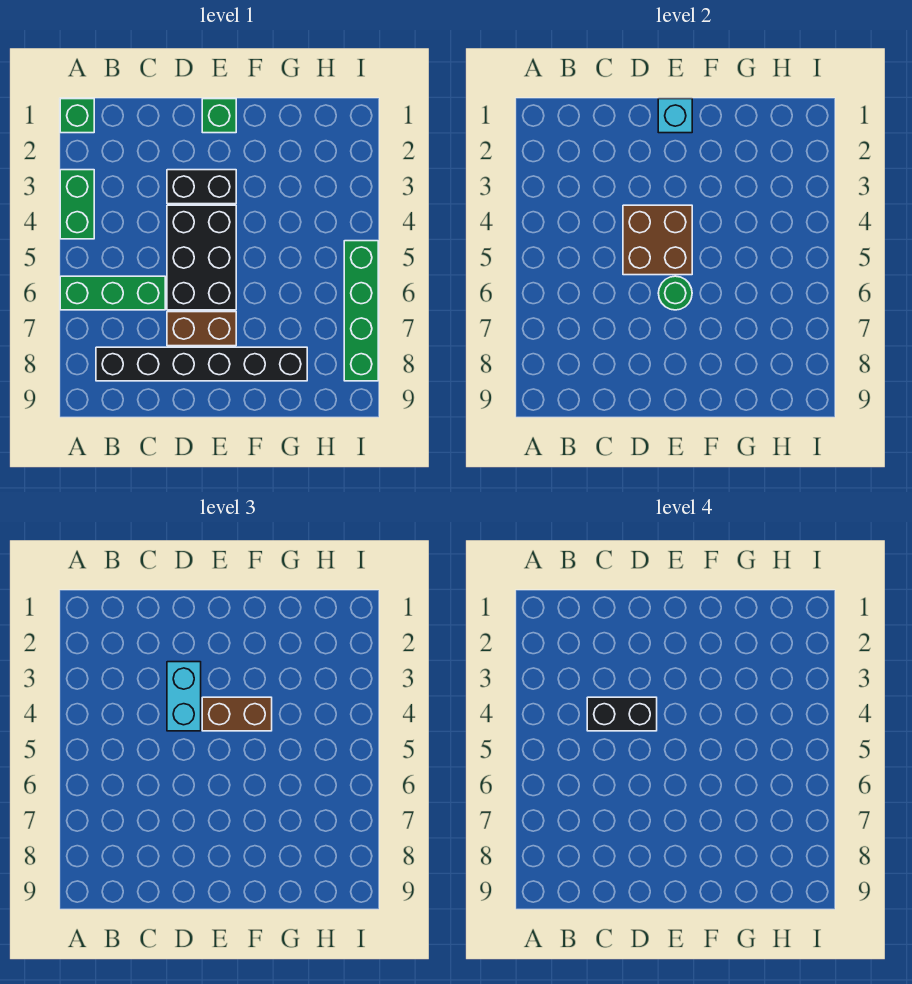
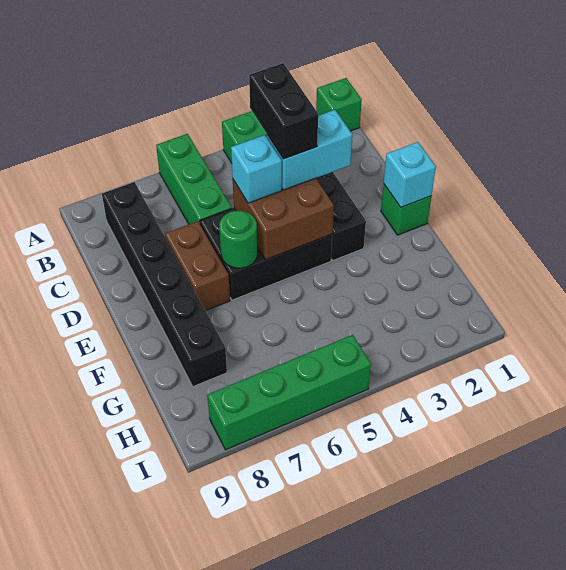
none -> cyan 1x1 brick [231,135,282,203]
brown 1x2 brick [202,697,272,731] -> none

